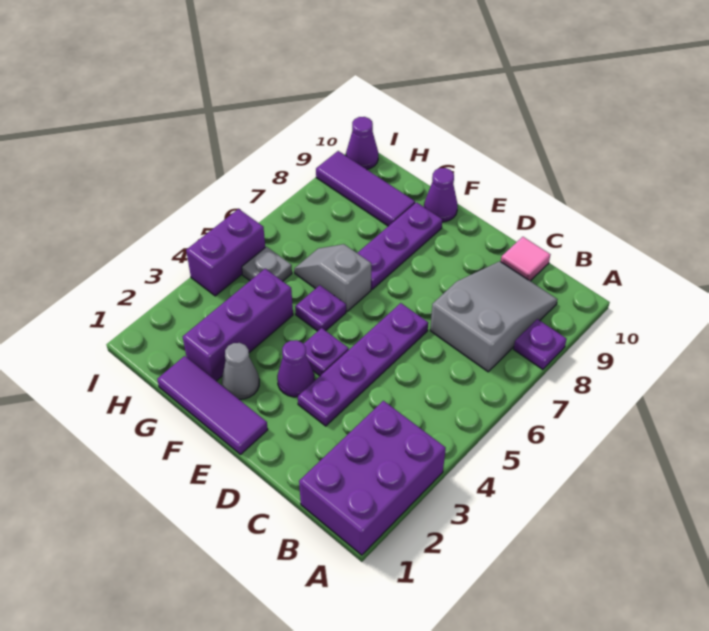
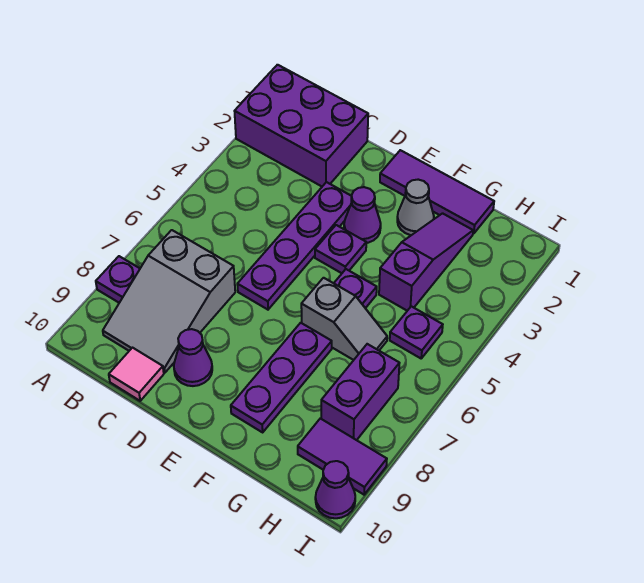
purple 2x3 brick [299,401,446,555] -> purple 2x3 brick turned to [235,65,368,186]
purple 1x1 cone [424,168,458,222] -> purple 1x1 cone moved to [174,329,212,386]
purple 1x3 brick [183,269,293,381] -> purple 1x3 slope [379,213,473,311]
purple 1x3 tile [316,151,415,226] -> purple 1x2 tile [298,418,387,495]
grey 1x1 plate [242,247,292,281] -> purple 1x1 plate [390,306,443,358]
purple 1x2 brick [186,209,265,296] -> purple 1x2 brick moved to [321,344,399,440]

